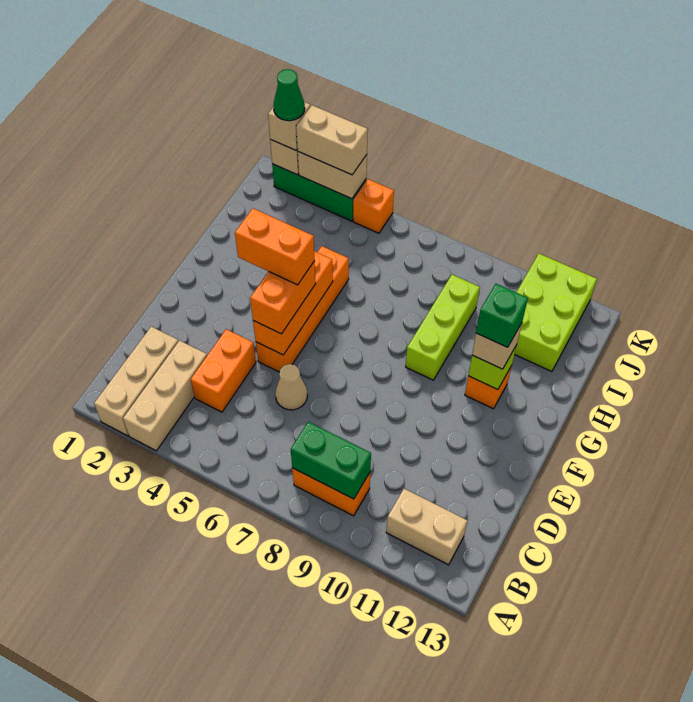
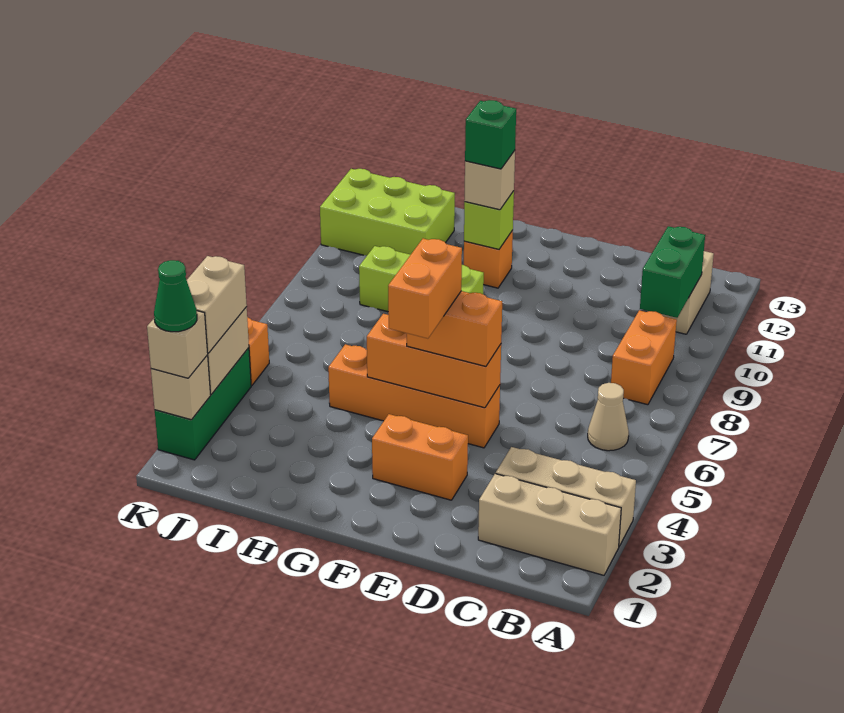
green 1x2 brick [291,422,371,499] -> green 1x2 brick moved to [640,226,705,318]
orange 1x2 brick [191,329,256,412] -> orange 1x2 brick moved to [372,414,468,500]
tan 1x1 cone [275,364,307,410] -> tan 1x1 cone moved to [588,383,629,451]

